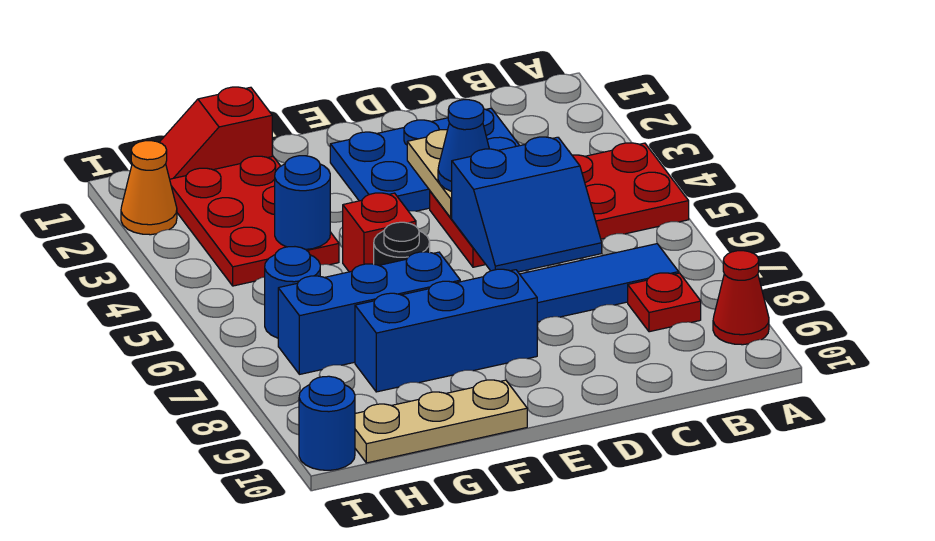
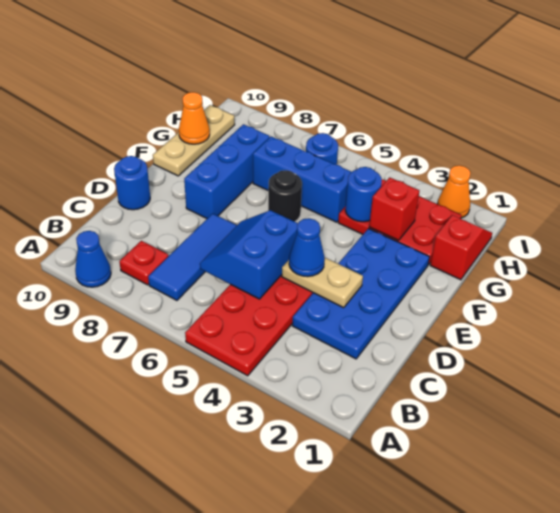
red 1x1 cone [713,251,769,345] -> blue 1x1 cone [75,231,111,287]
blue 2x3 plate [330,108,520,211] -> blue 2x4 plate [292,229,429,359]
red 1x1 brick [343,193,416,272] -> red 1x1 brick moved to [369,177,419,240]
blue 1x3 brick [278,252,460,374] -> blue 1x3 brick turned to [253,137,351,222]
none -> orange 1x1 cone [179,92,210,144]
blue 1x1 round brick [299,376,355,470] -> blue 1x1 round brick moved to [114,156,150,210]

